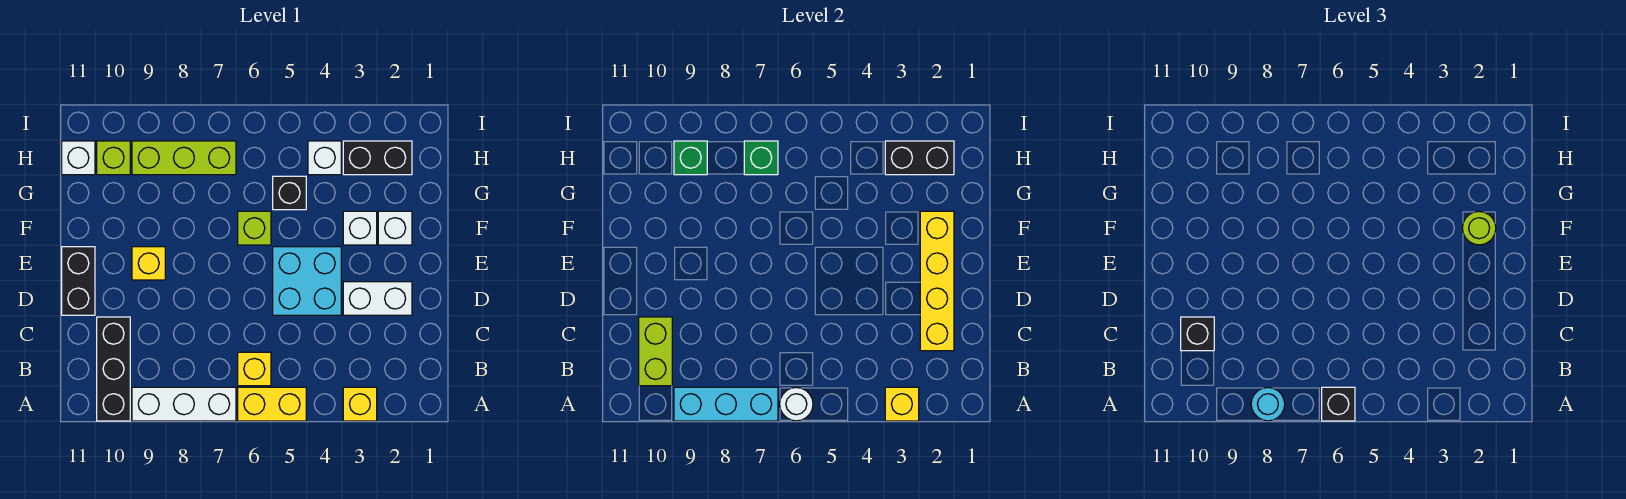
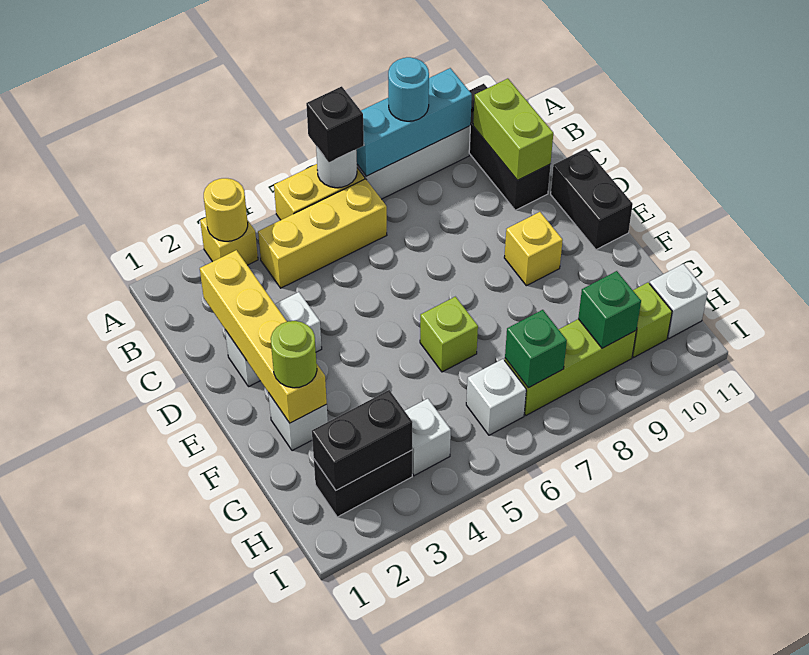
yellow 1x1 brick [885,387,919,421] -> yellow 1x1 round brick [204,178,248,241]
yellow 1x1 brick [238,352,271,386] -> yellow 1x3 brick [258,179,387,288]
black 1x1 brick [1181,317,1214,351] -> none
cyan 2x2 brick [273,247,341,315] -> none
white 1x1 brick [343,211,377,245] -> white 1x1 brick moved to [466,359,526,435]
black 1x1 brick [273,176,306,210] -> none

